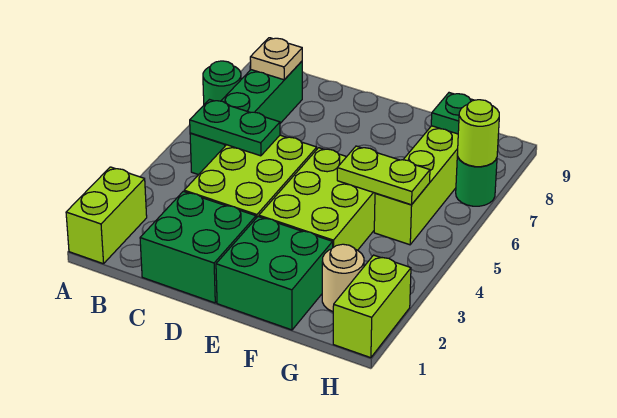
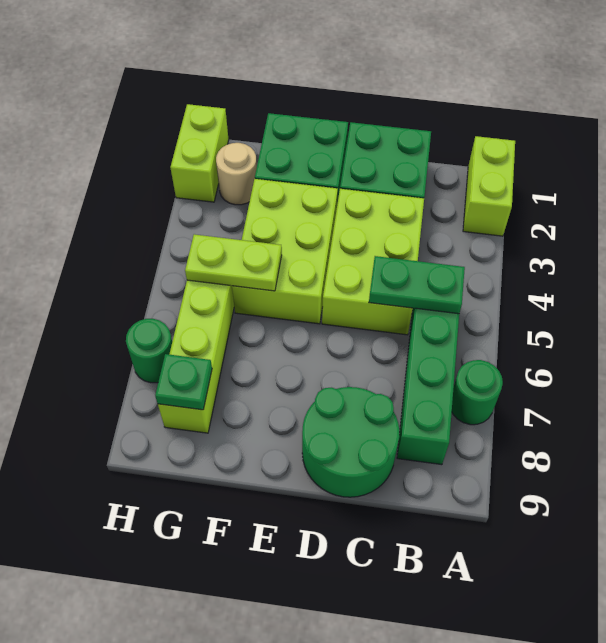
tan 1x1 plate [250,38,302,80] -> none
none -> green 2x2 round brick [302,387,399,497]
lime 1x1 round brick [458,100,499,167] -> none

